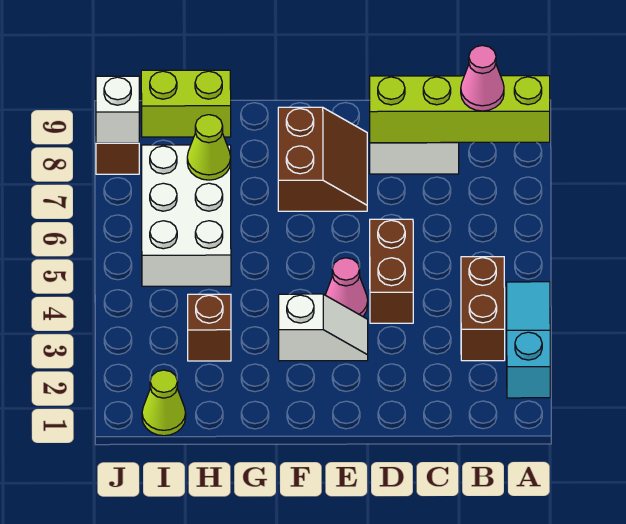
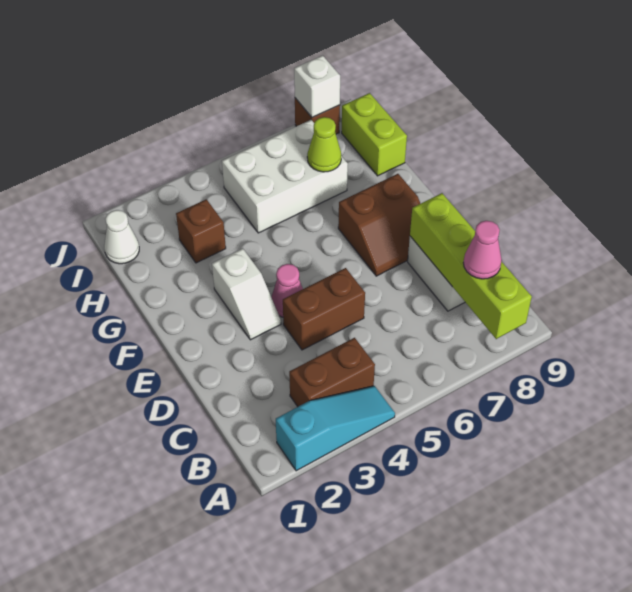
lime 1x1 cone [142,370,186,436] -> white 1x1 cone [104,210,139,264]

